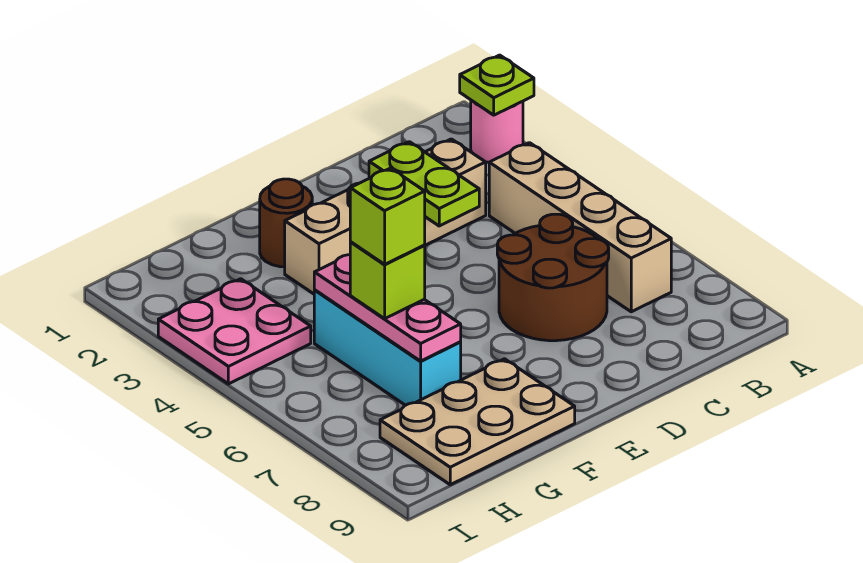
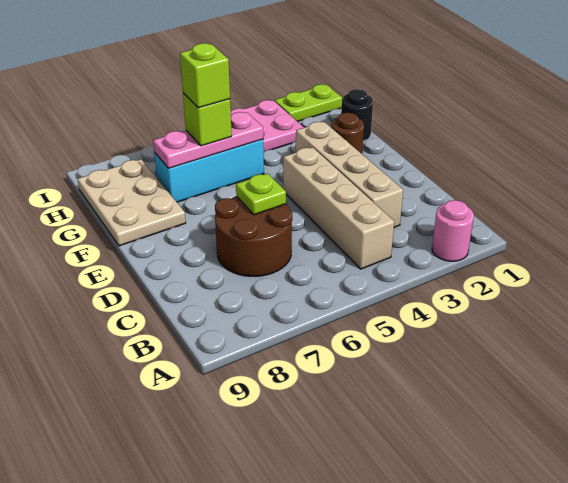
lime 1x1 plate [460,55,534,115] -> lime 1x1 plate moved to [236,173,286,215]
tan 1x4 brick [489,143,671,312] -> tan 1x4 brick turned to [283,147,394,269]
lime 1x2 plate [369,142,479,226] -> lime 1x2 plate moved to [275,84,342,122]
none -> black 1x1 round brick [341,89,373,141]

